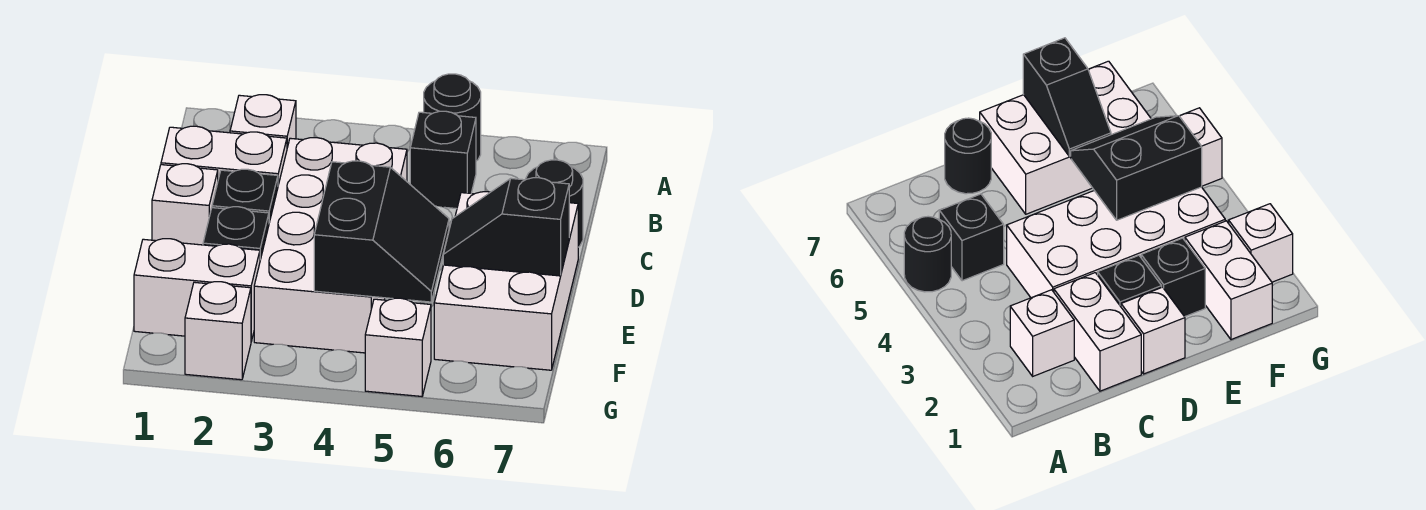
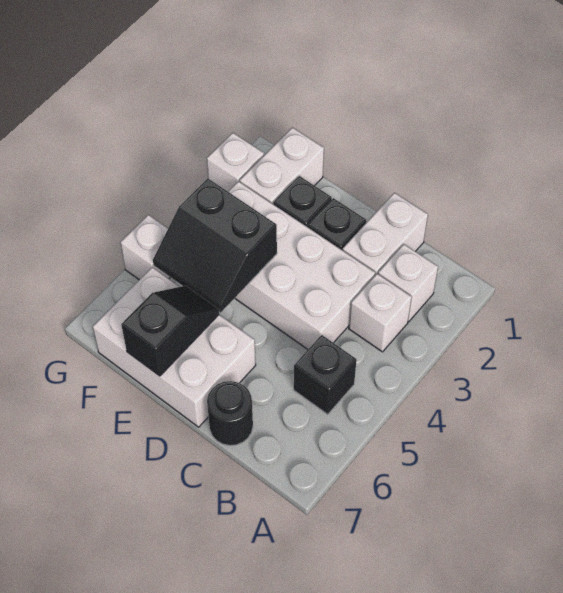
black 1x1 round brick [424,74,481,161] -> none
white 1x1 brick [152,164,218,245] -> white 1x1 brick moved to [349,274,412,352]

